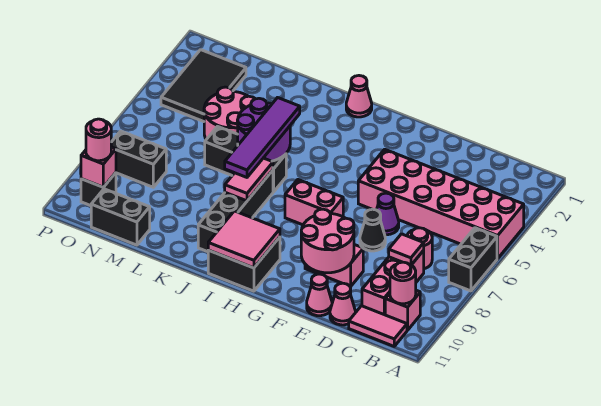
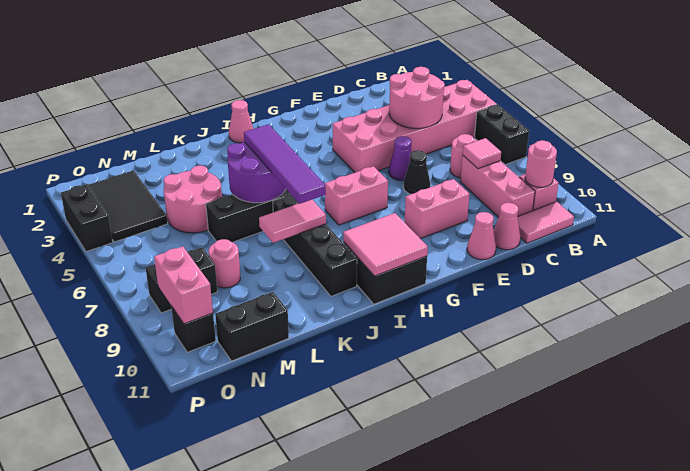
pink 2x2 round brick [301,209,354,273] -> pink 2x2 round brick moved to [389,67,445,128]
pink 1x2 tile [225,158,273,201] -> pink 1x2 tile turned to [259,200,326,243]
pink 1x1 brick [81,147,116,187] -> pink 1x2 brick [154,246,213,324]
pink 1x1 round brick [86,119,111,161] -> pink 1x1 round brick moved to [209,239,240,288]
none -> black 1x2 brick [61,184,113,252]

